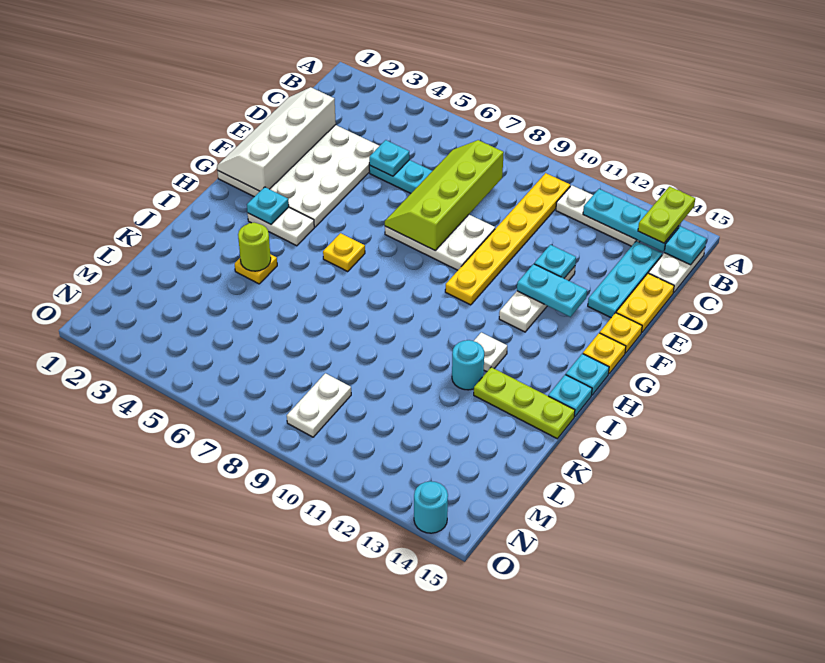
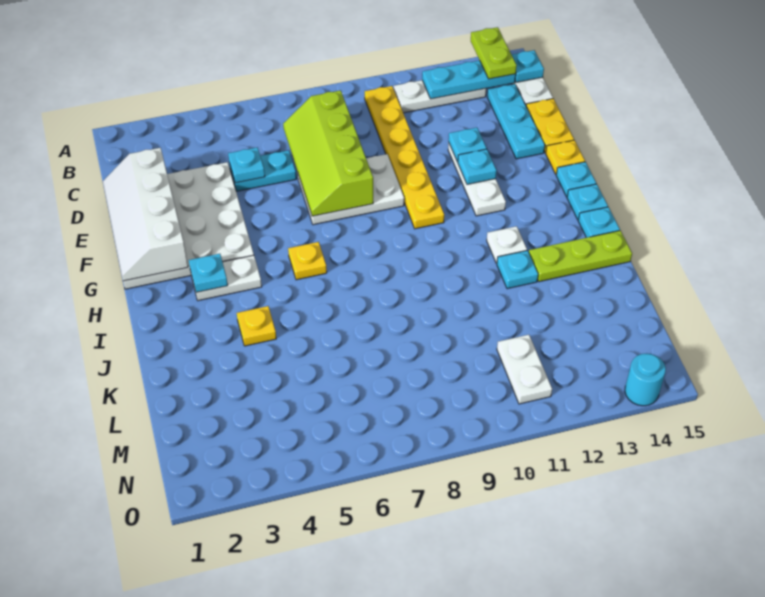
cyan 1x2 plate [517,264,587,317] -> cyan 1x1 plate [458,149,497,184]
yellow 1x1 plate [583,333,626,374] -> cyan 1x1 plate [556,162,596,197]
lime 1x1 round brick [238,223,271,271] -> none
cyan 1x1 round brick [452,340,484,390] -> cyan 1x1 plate [497,250,538,289]
white 1x2 plate [287,373,351,437] -> white 1x2 plate moved to [497,335,552,404]

